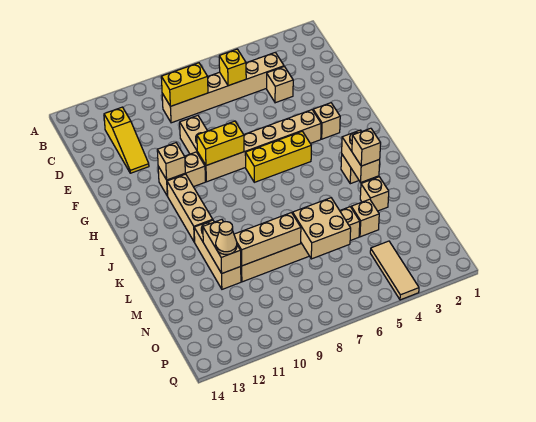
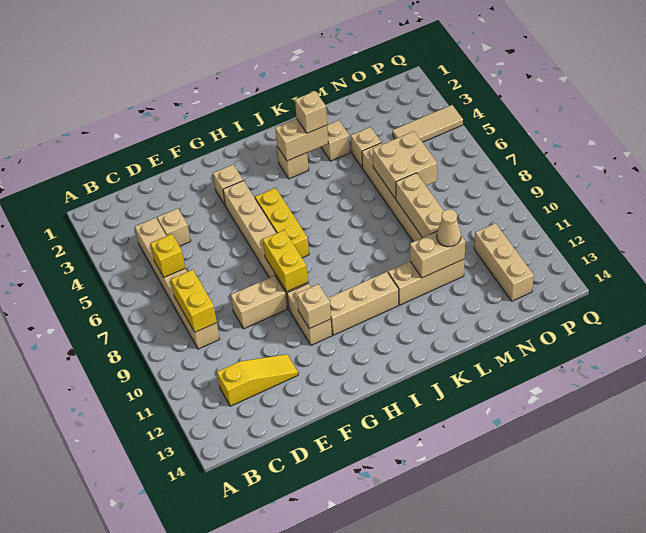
none -> tan 1x3 brick [474,223,534,301]

